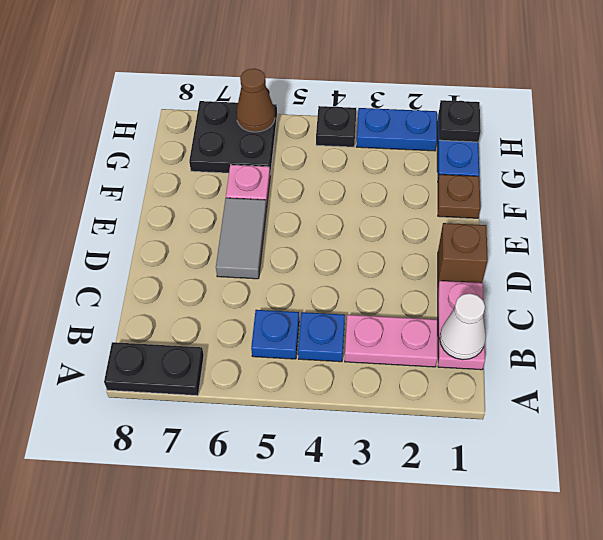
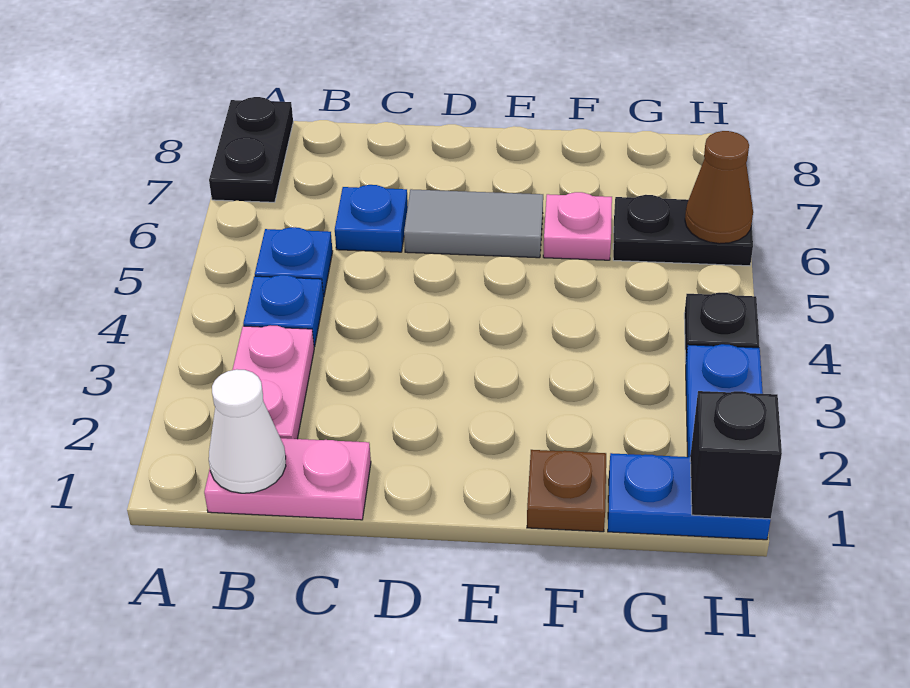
none -> blue 1x1 plate [335,185,408,252]
brown 1x1 brick [438,223,488,286] -> none
black 2x2 plate [189,101,277,174] -> black 1x2 plate [613,195,753,266]
black 1x1 plate [439,100,481,142] -> black 1x1 brick [690,391,782,519]

